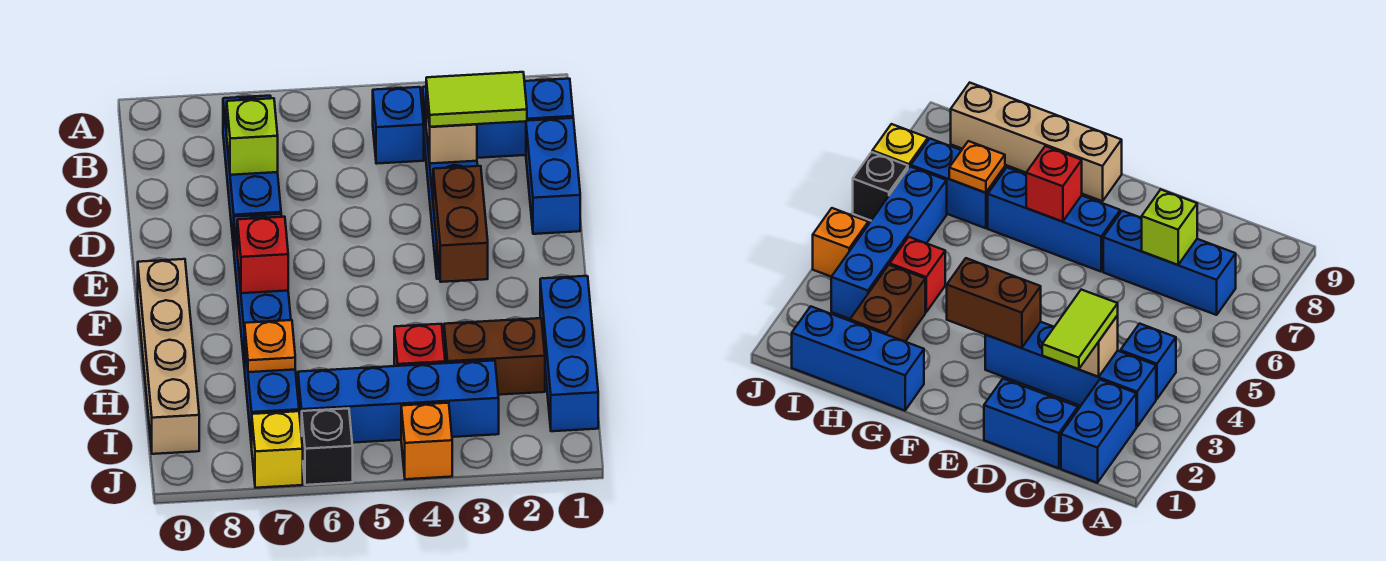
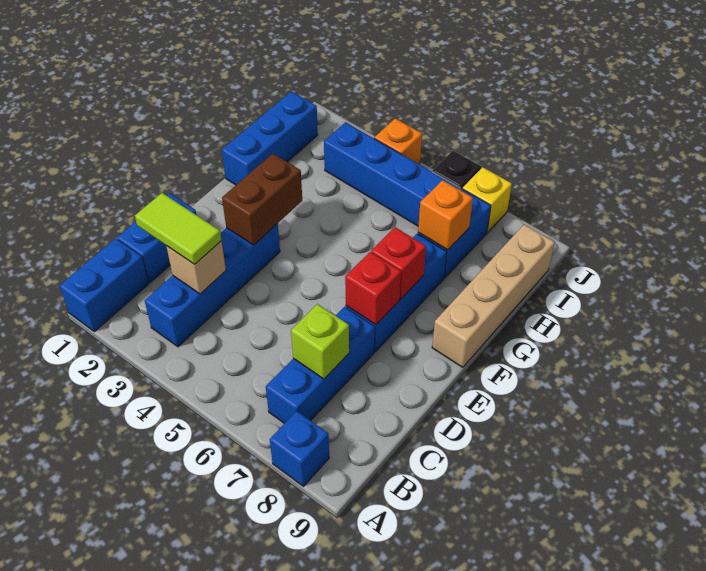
blue 1x2 brick [477,79,573,158] -> blue 1x2 brick turned to [59,239,148,332]
blue 1x1 brick [373,87,424,164] -> blue 1x1 brick moved to [270,411,329,486]
brown 1x2 brick [444,318,545,395] -> none
red 1x1 brick [394,324,445,366] -> red 1x1 brick moved to [345,252,401,325]
orange 1x1 plate [245,320,295,372] -> orange 1x1 brick [418,180,473,250]

